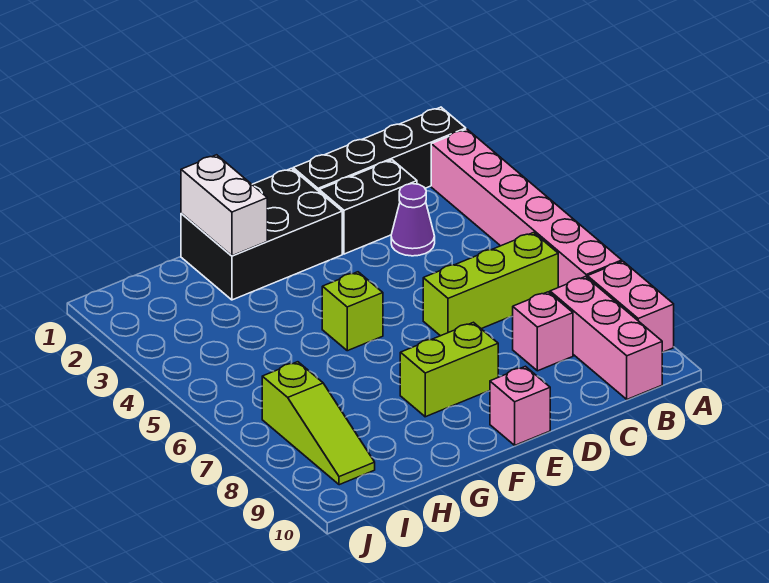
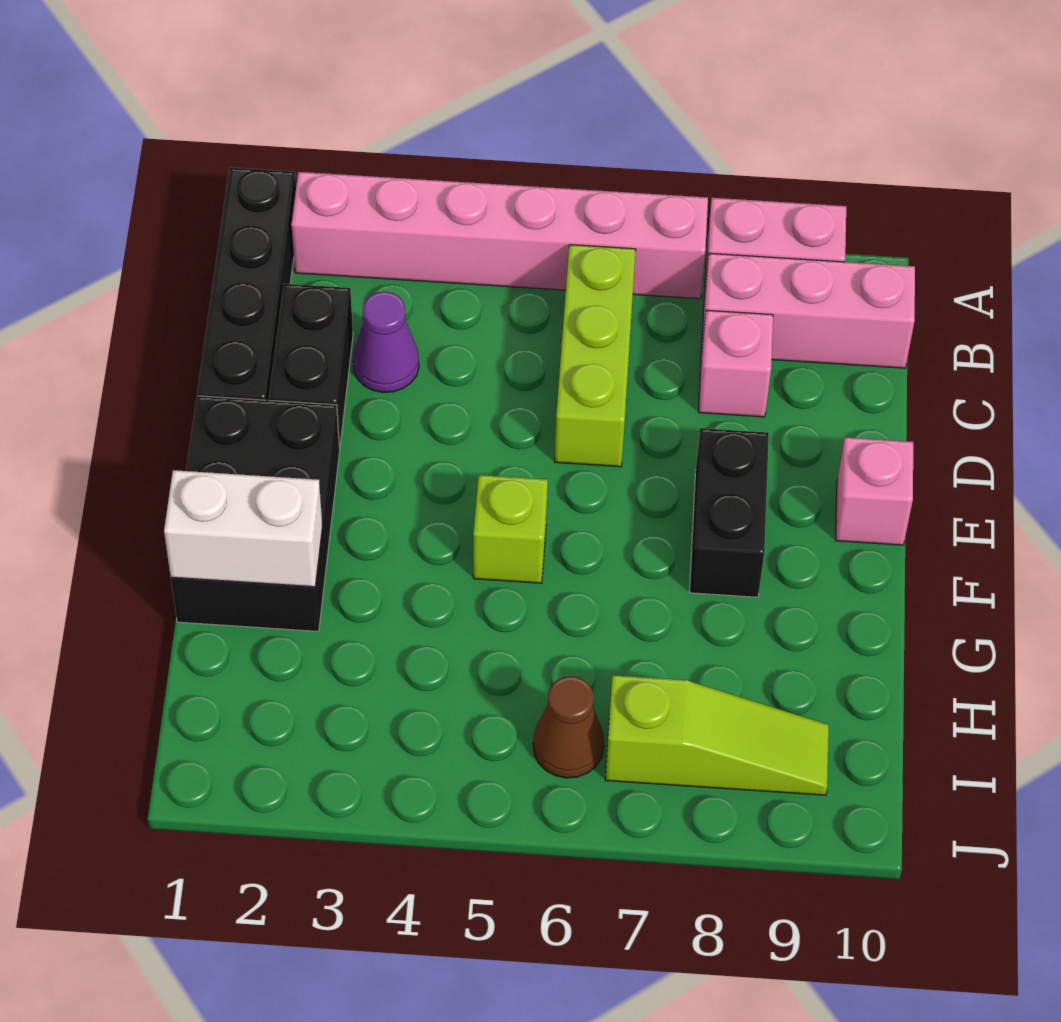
lime 1x2 brick [400,322,498,417] -> black 1x2 brick [690,428,769,597]
none -> brown 1x1 cone [533,676,604,778]

